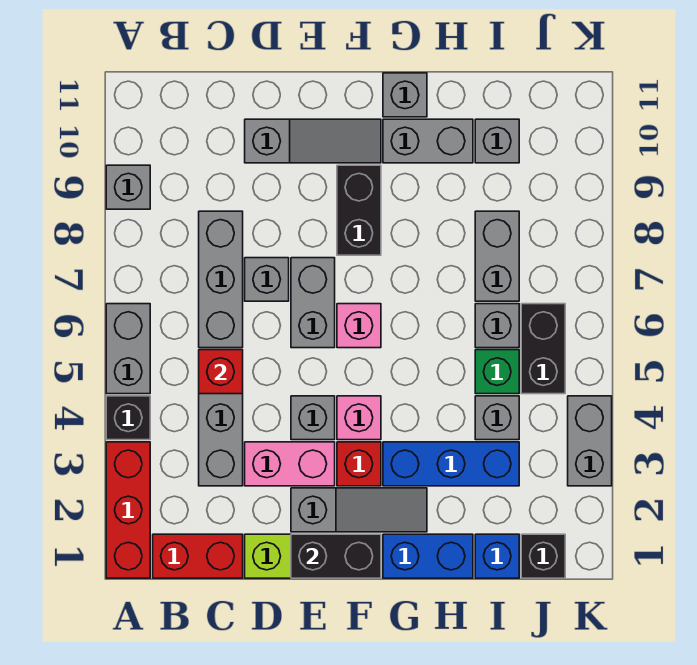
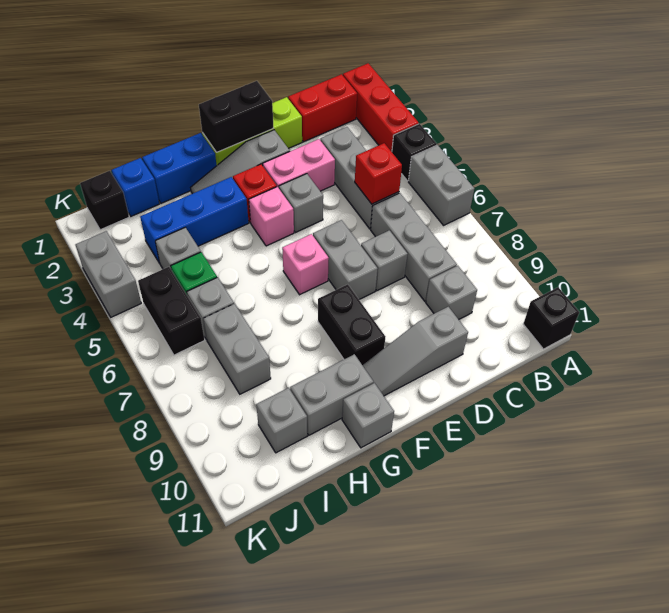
grey 1x1 brick [106,165,150,209] -> grey 1x1 brick moved to [426,266,477,319]
none -> black 1x1 brick [523,287,579,349]

